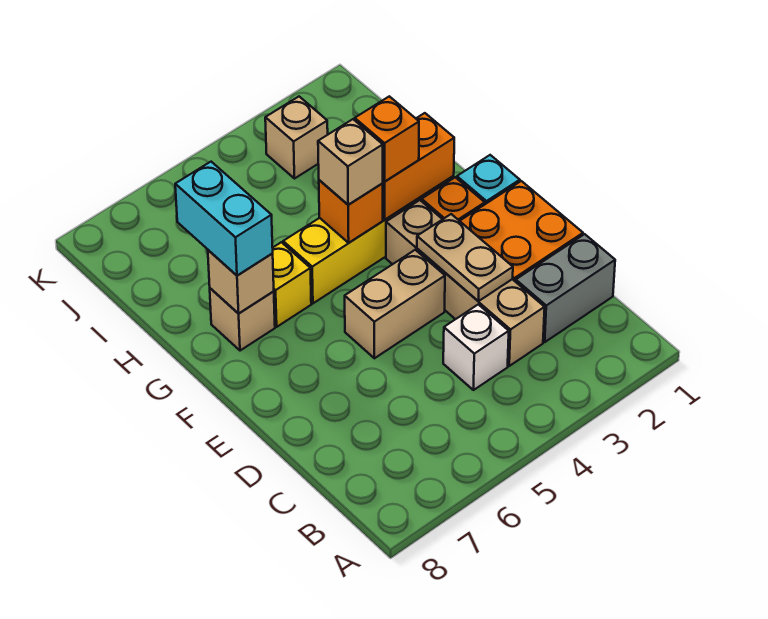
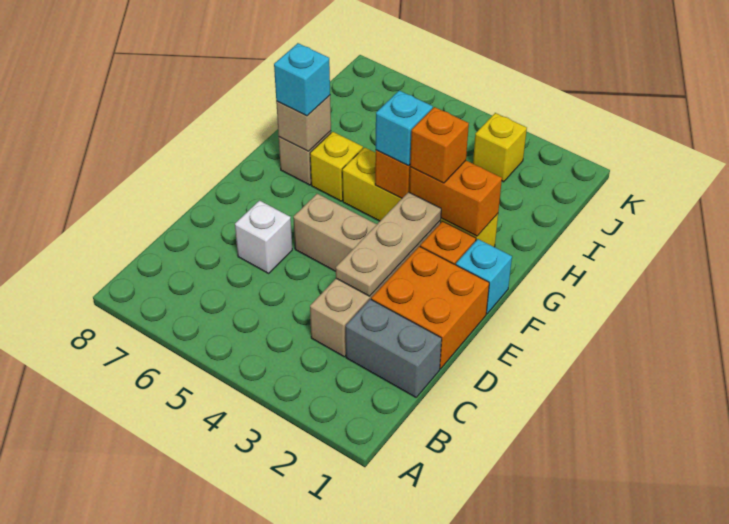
white 1x1 brick [443,304,509,390] -> white 1x1 brick moved to [235,201,292,273]
tan 1x2 plate [417,214,513,301] -> tan 1x3 plate [336,192,441,296]
tan 1x1 brick [318,119,383,205] -> cyan 1x1 brick [376,90,433,166]
cyan 1x2 brick [175,162,273,275] -> cyan 1x1 brick [274,43,330,116]
tan 1x1 brick [265,97,328,179] -> yellow 1x1 brick [473,113,527,182]

